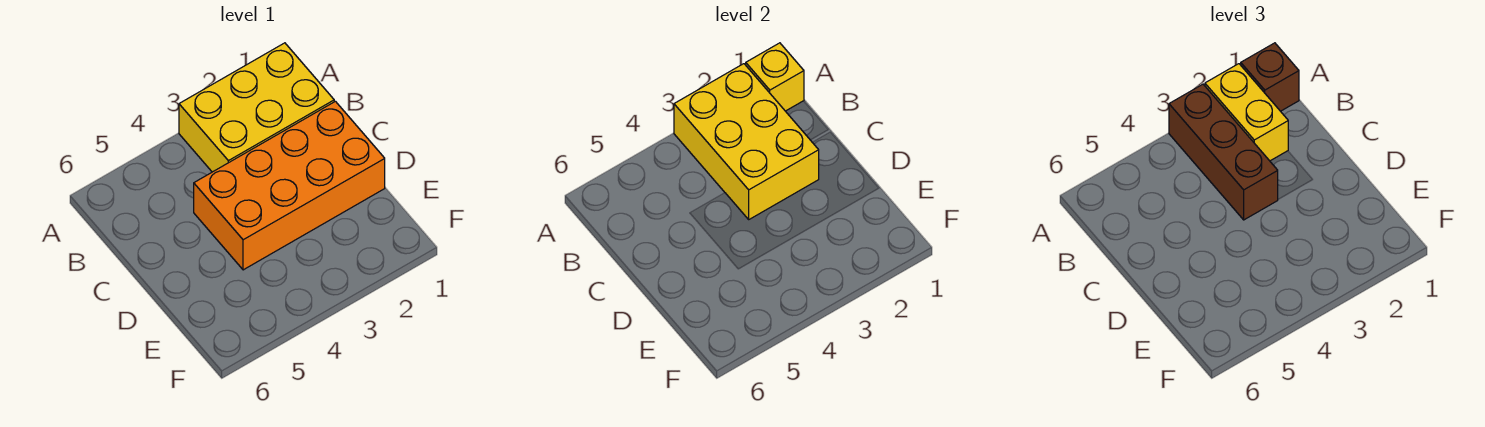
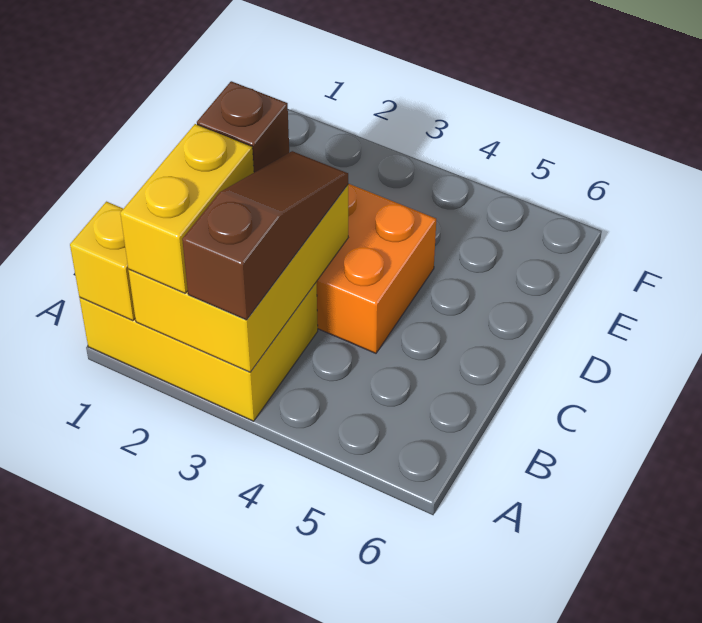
brown 1x1 brick [1241,43,1299,111] -> brown 1x1 brick moved to [197,81,289,172]
brown 1x3 brick [1169,84,1278,220] -> brown 1x3 slope [182,151,348,320]

